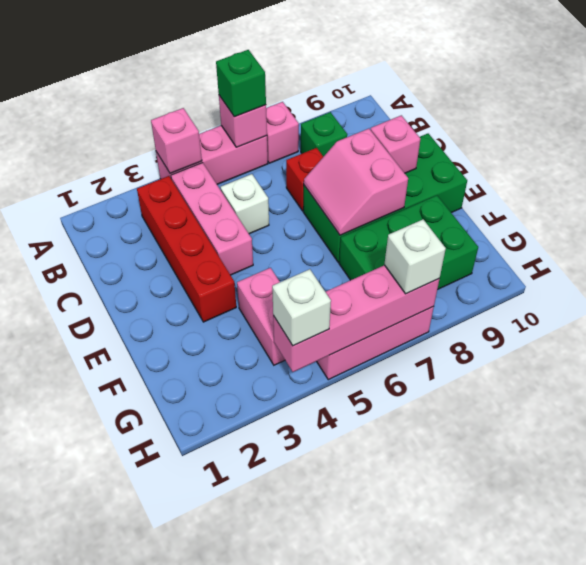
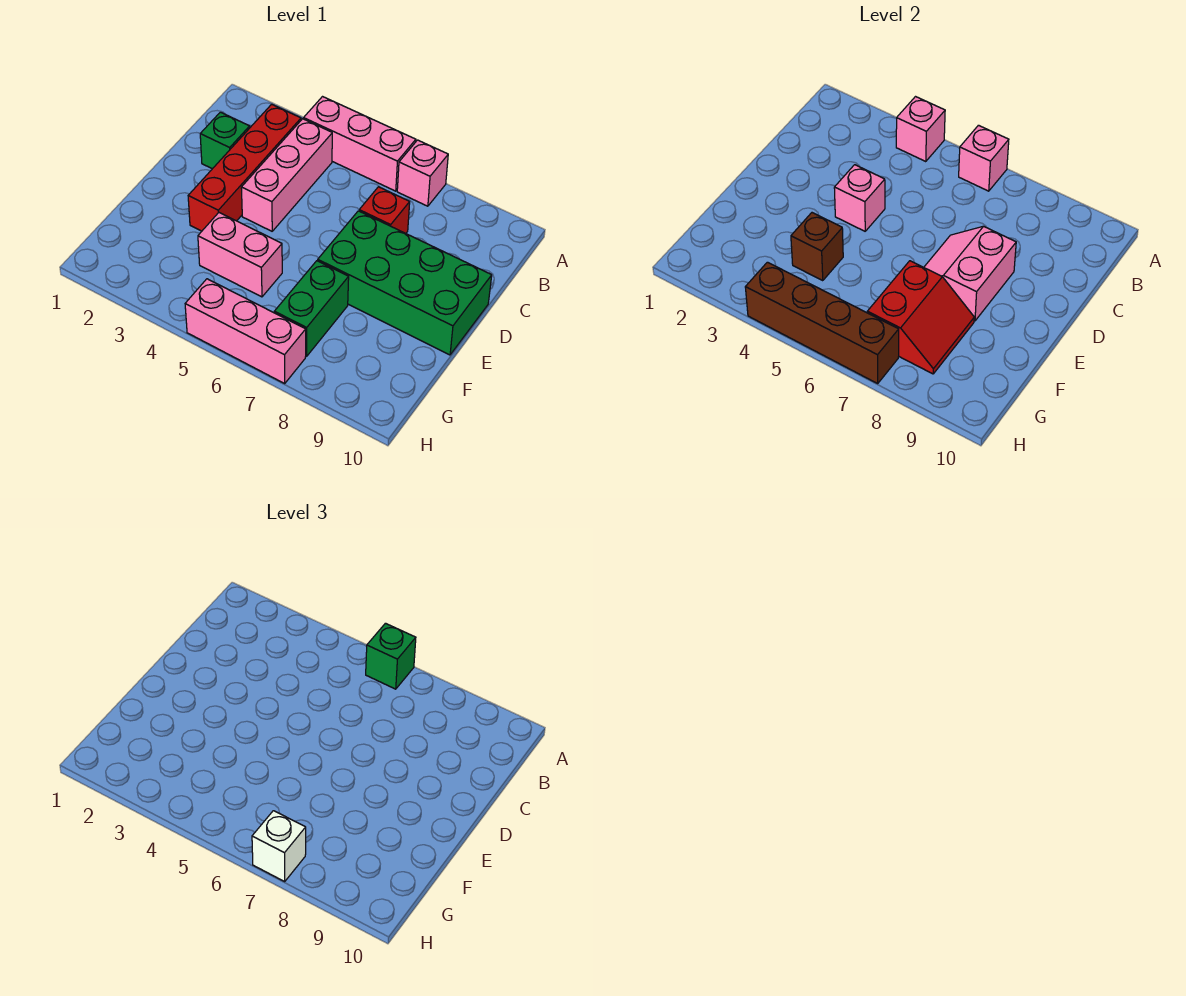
green 1x1 brick [301,112,347,157] -> green 1x1 brick moved to [200,112,250,169]
white 1x1 brick [220,174,269,234] -> none
pink 1x1 brick [371,115,420,173] -> pink 1x1 brick moved to [834,165,885,231]
pink 1x2 brick [237,268,285,365] -> pink 1x2 brick turned to [198,213,282,297]
none -> brown 1x1 brick [791,213,843,281]
green 2x3 brick [339,195,478,290] -> green 1x2 brick [274,261,349,357]
none -> red 2x2 slope [867,261,974,374]
pink 1x4 brick [273,265,439,372] -> brown 1x4 brick [745,262,899,383]
white 1x1 brick [272,269,331,346] -> none

